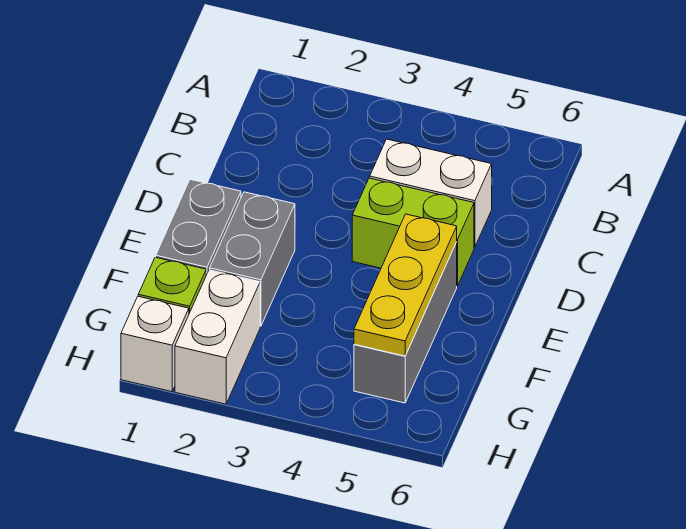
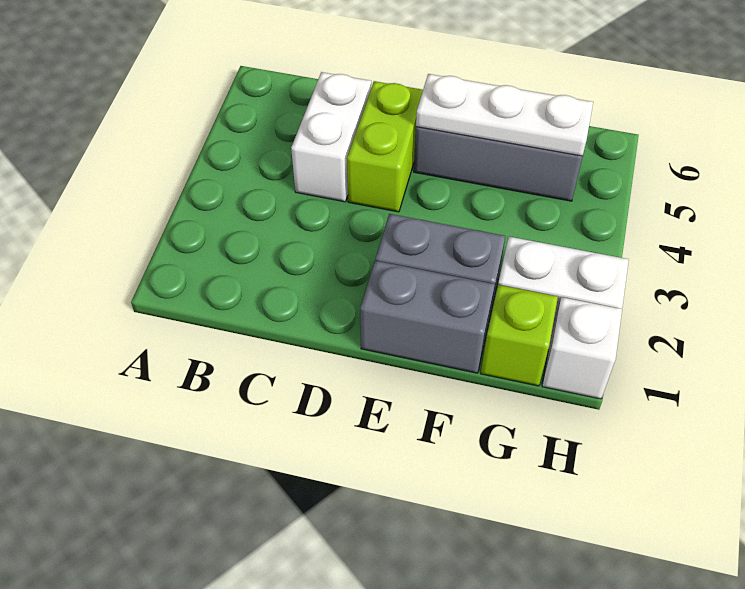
yellow 1x3 plate [354,214,457,356] -> white 1x3 plate [416,74,593,156]

